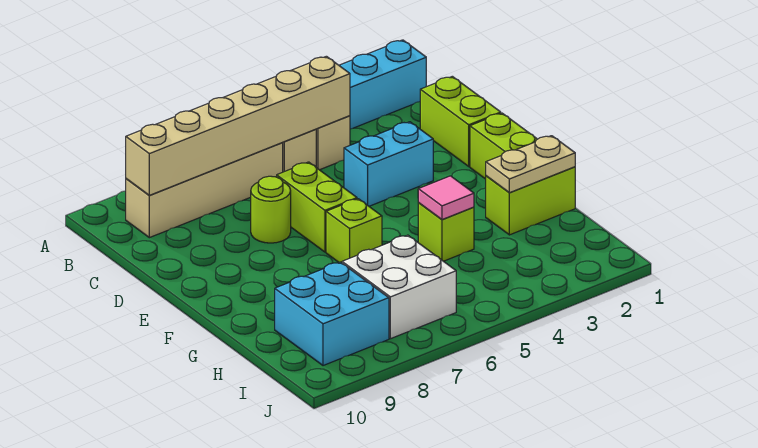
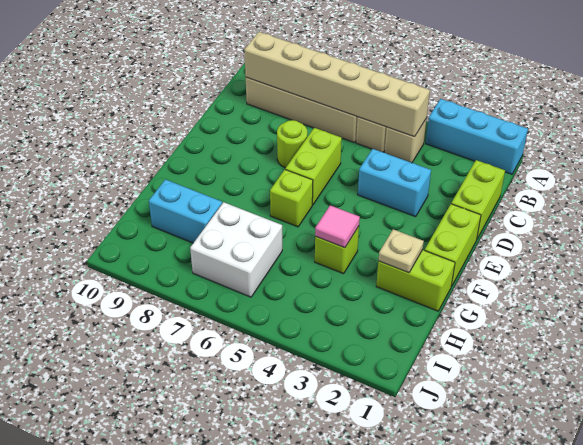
tan 1x2 plate [486,136,575,193] -> tan 1x1 plate [378,229,424,273]
cyan 2x2 brick [275,262,389,366] -> cyan 1x2 brick [149,179,222,243]

